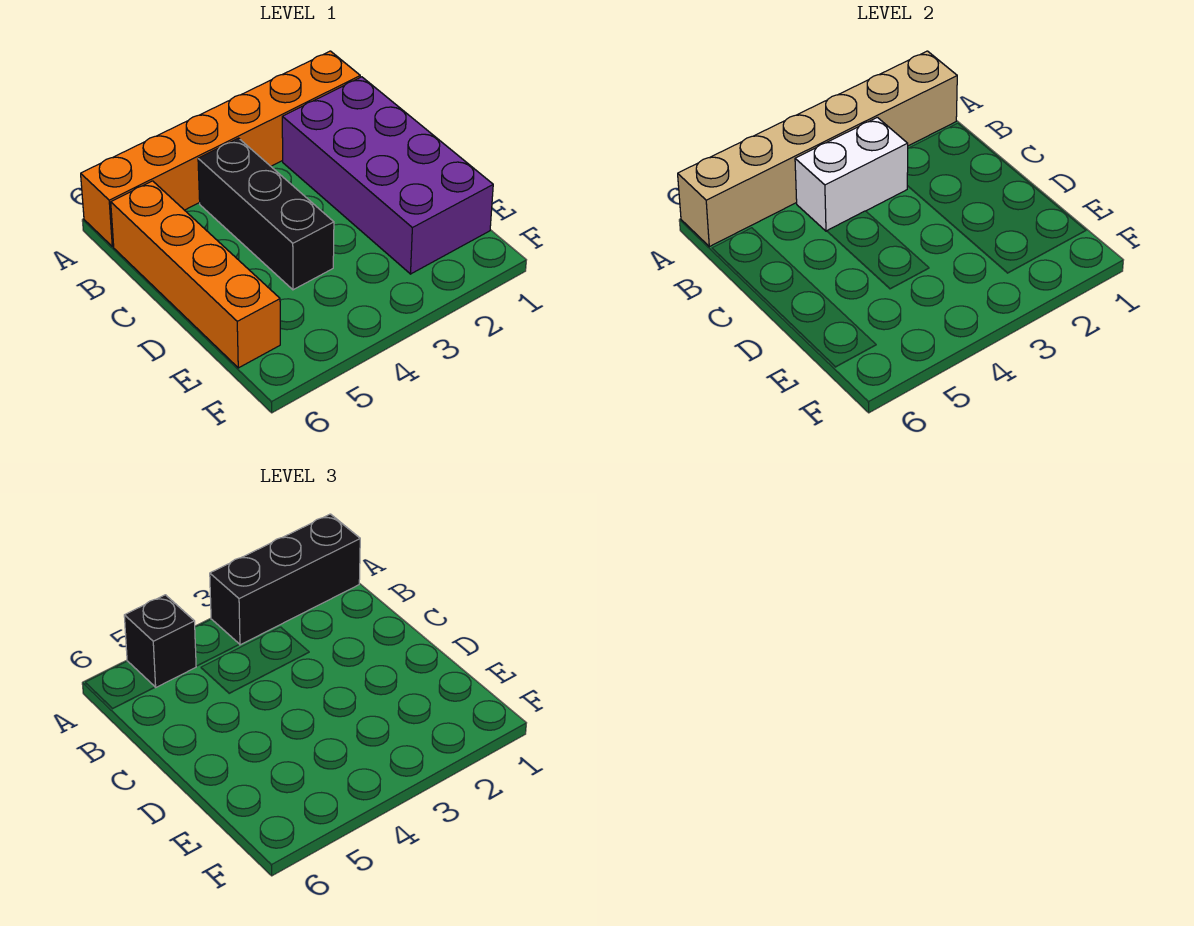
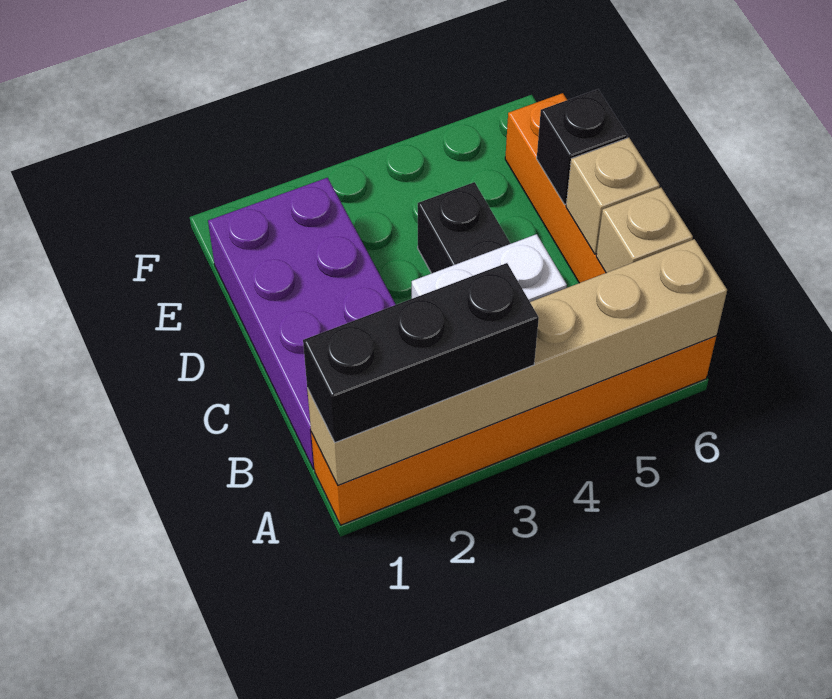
black 1x1 brick [124,595,196,687] -> black 1x1 brick moved to [537,89,628,204]
none -> tan 1x1 brick [596,188,693,273]
none -> tan 1x1 brick [566,138,660,254]

